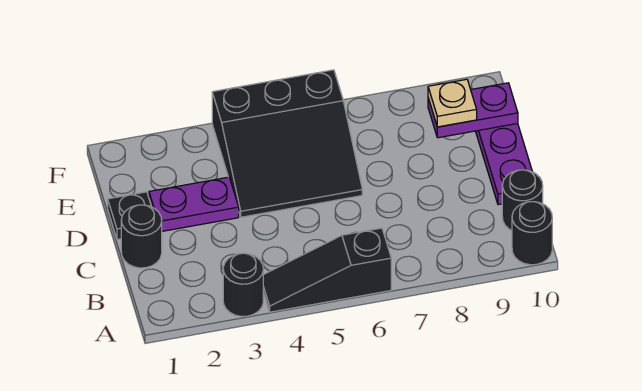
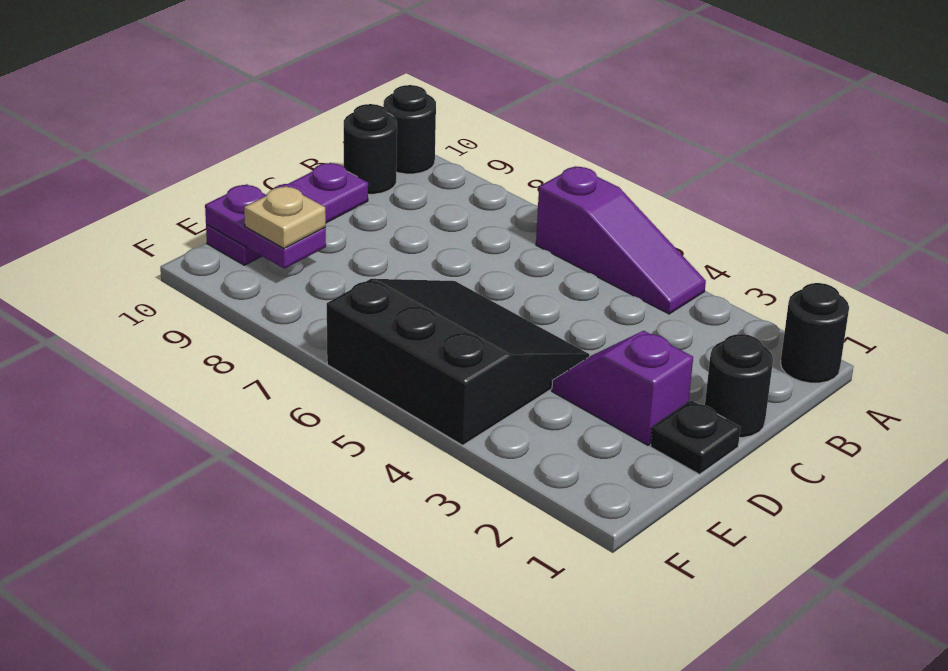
black 1x1 round brick [223,253,263,317] -> black 1x1 round brick moved to [781,283,849,383]
black 1x3 slope [263,228,391,312] -> purple 1x3 slope [536,166,706,314]
purple 1x2 plate [149,177,239,231] -> purple 1x2 slope [552,331,693,445]

